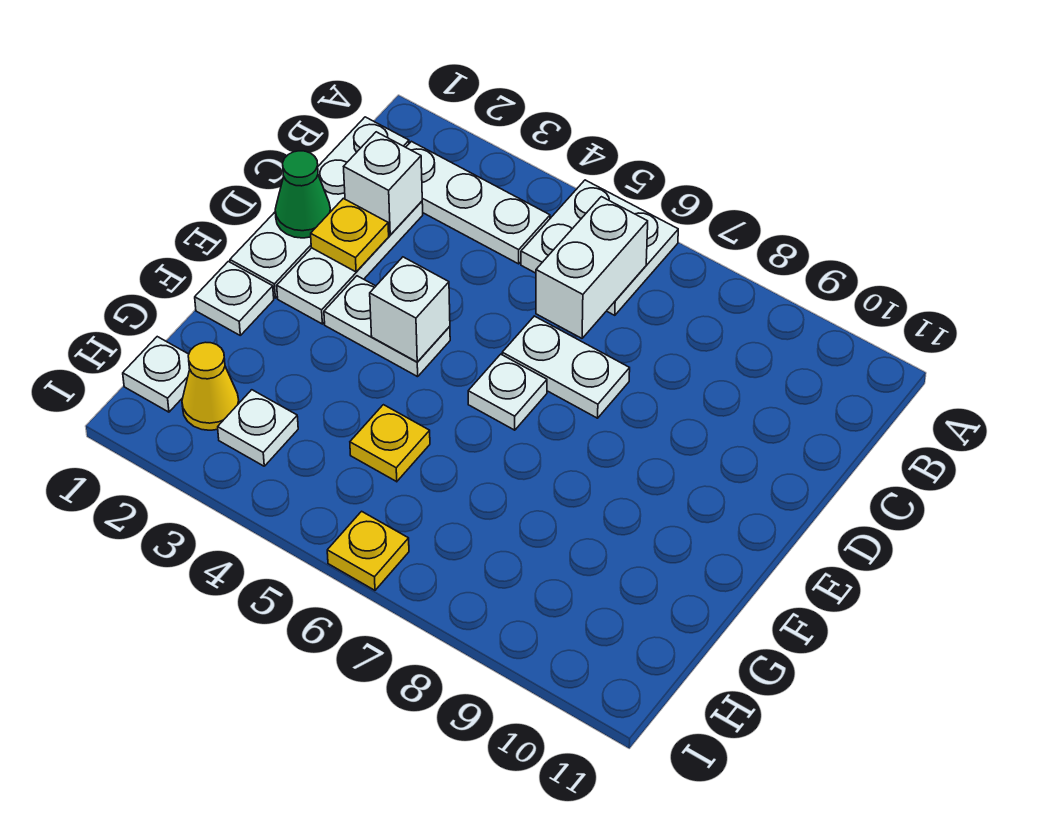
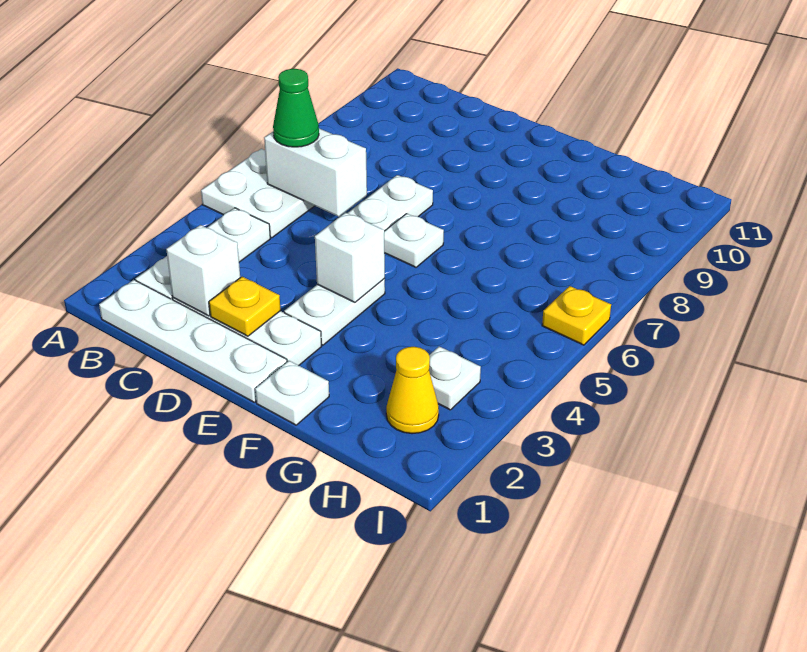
green 1x1 cone [275,151,331,238] -> green 1x1 cone moved to [273,69,319,147]
yellow 1x1 plate [350,405,430,482] -> none
white 1x1 plate [123,337,190,412] -> none

